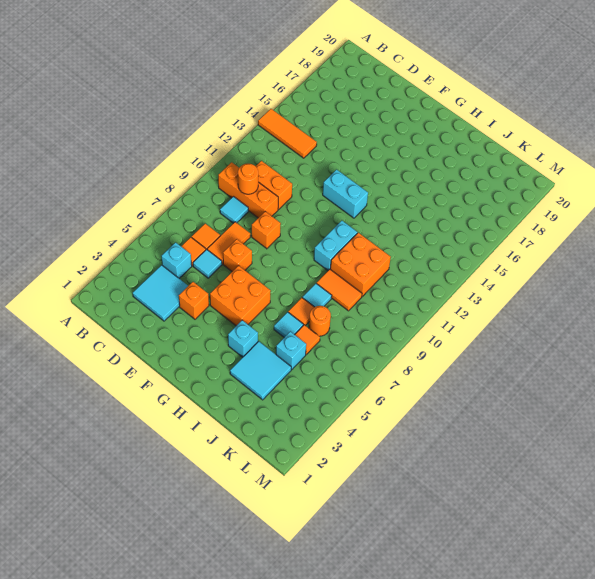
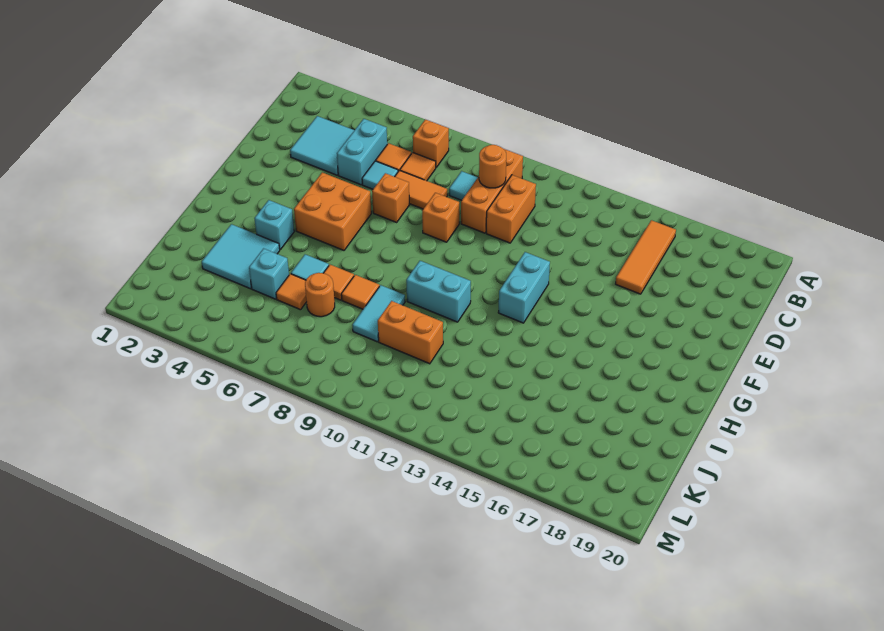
orange 1x3 tile [258,109,317,158] -> orange 1x3 tile moved to [616,220,676,294]
cyan 1x1 brick [162,242,192,278] -> cyan 1x2 brick [337,119,387,185]
orange 1x1 brick [179,282,209,319] -> orange 1x1 brick moved to [413,119,449,167]
cyan 1x1 tile [302,284,332,307] -> orange 1x1 tile [341,275,379,309]
orange 1x2 tile [317,269,362,311] -> cyan 1x2 tile [352,285,405,342]
orange 2x2 brick [330,233,391,296] -> orange 1x2 brick [378,301,443,364]

